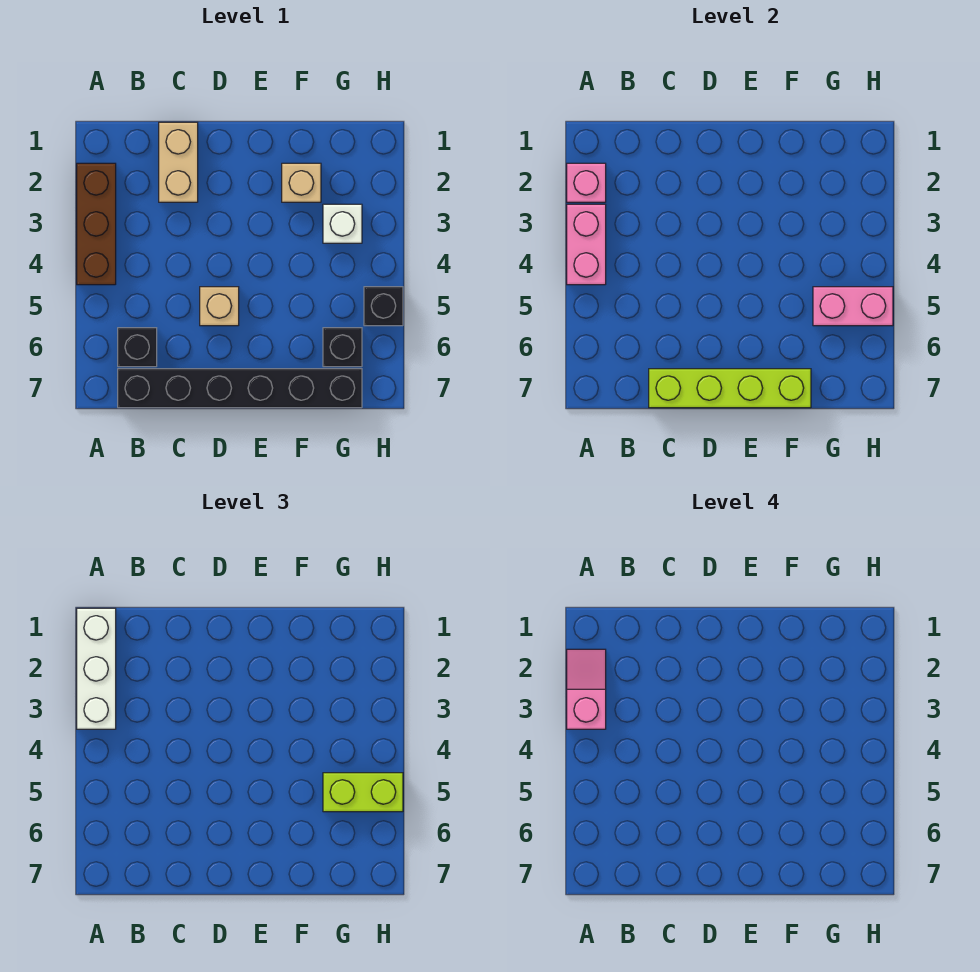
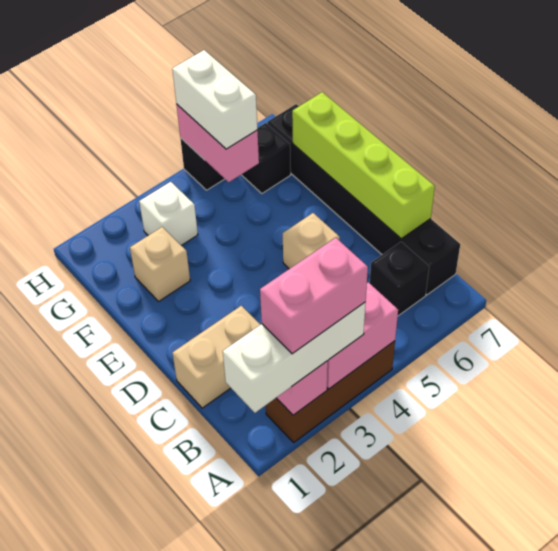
pink 1x2 slope [567,649,606,729] -> pink 1x2 brick [260,238,368,354]
lime 1x2 brick [323,773,403,812] -> white 1x2 brick [172,50,257,149]

